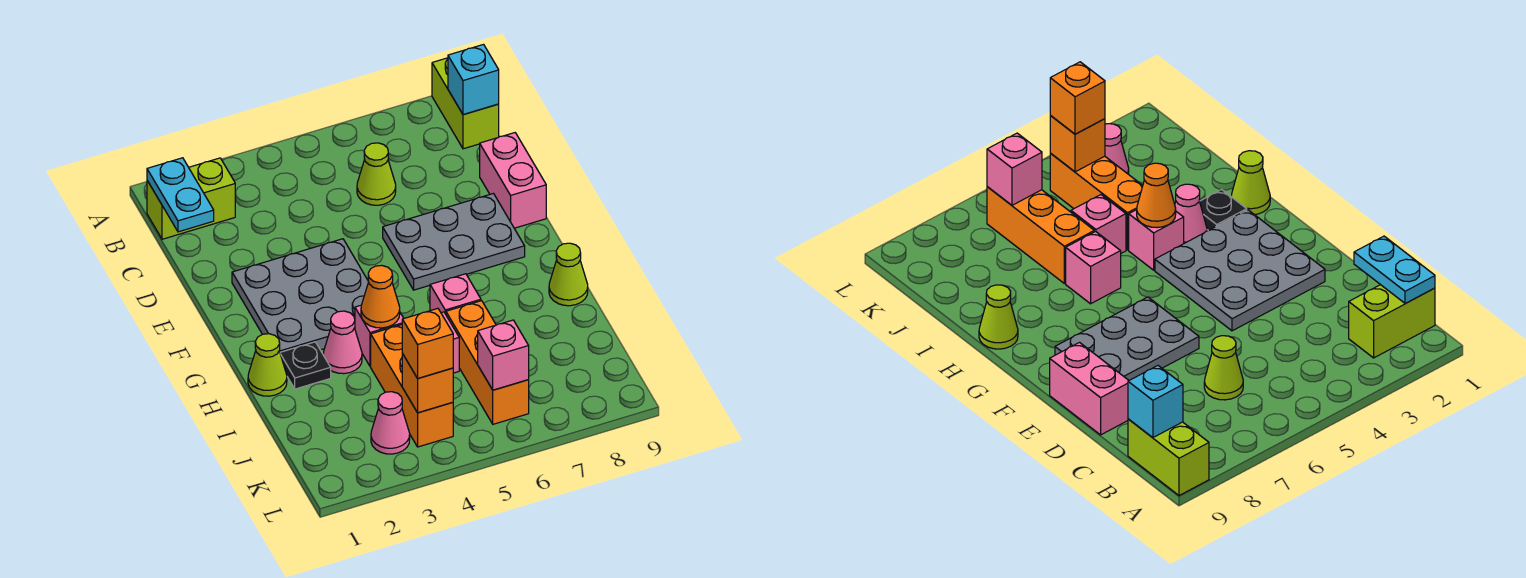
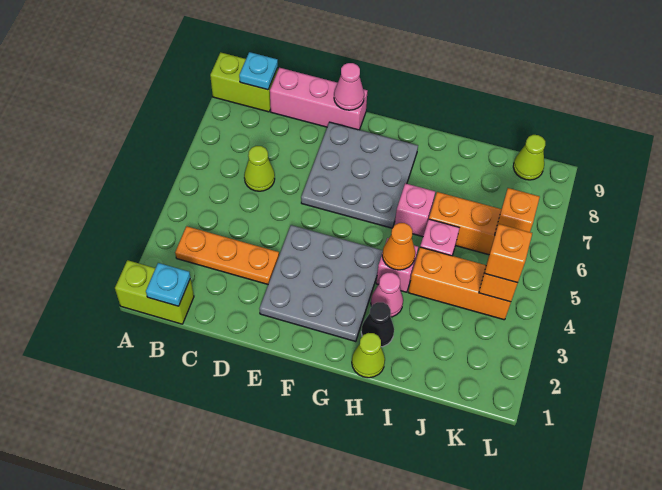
lime 1x2 brick [147,158,235,239] -> lime 1x2 brick turned to [115,260,194,324]
cyan 1x2 plate [147,158,214,232] -> cyan 1x1 plate [146,263,190,306]
none -> orange 1x3 plate [175,226,279,284]
cyan 1x1 brick [448,45,499,115] -> cyan 1x1 plate [239,52,278,90]
pink 1x2 brick [480,133,546,228] -> pink 1x3 brick [270,68,367,130]
grey 2x3 plate [383,194,525,290] -> grey 3x3 plate [301,122,418,228]
black 1x1 plate [280,342,331,389] -> black 1x1 cone [361,302,394,347]
lime 1x1 cone [549,243,588,306] -> lime 1x1 cone moved to [513,135,545,180]
pink 1x1 cone [371,392,410,454] -> pink 1x1 cone moved to [334,63,364,110]
pink 1x1 brick [478,320,529,390] -> orange 1x1 brick [495,188,540,234]

